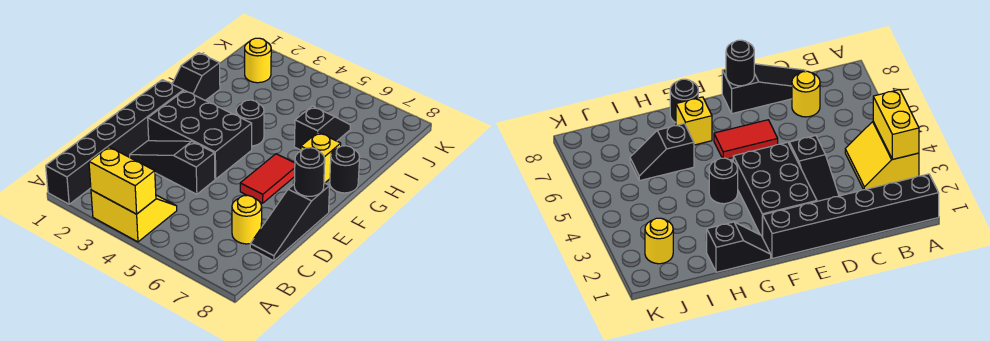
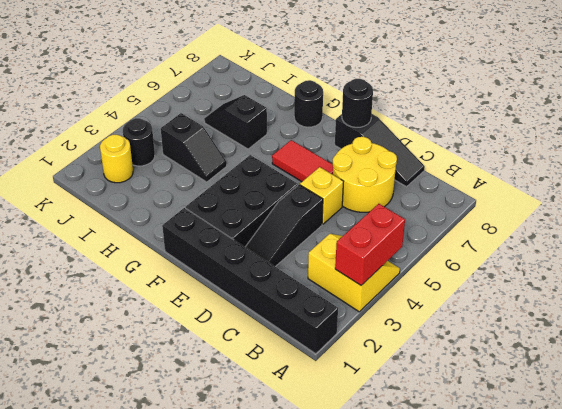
yellow 2x2 slope [91,190,177,242] -> yellow 2x2 slope turned to [308,234,400,312]
yellow 1x2 brick [89,147,156,214] -> red 1x2 brick [335,204,405,285]
yellow 1x1 round brick [232,196,262,244] -> yellow 2x2 round brick [333,137,397,212]
black 1x2 slope [172,53,220,100] -> black 1x2 slope moved to [161,113,227,182]
black 1x1 round brick [236,100,264,146] -> black 1x1 round brick moved to [123,118,155,166]
yellow 1x1 brick [301,132,341,183] -> yellow 1x1 brick moved to [300,167,344,224]

